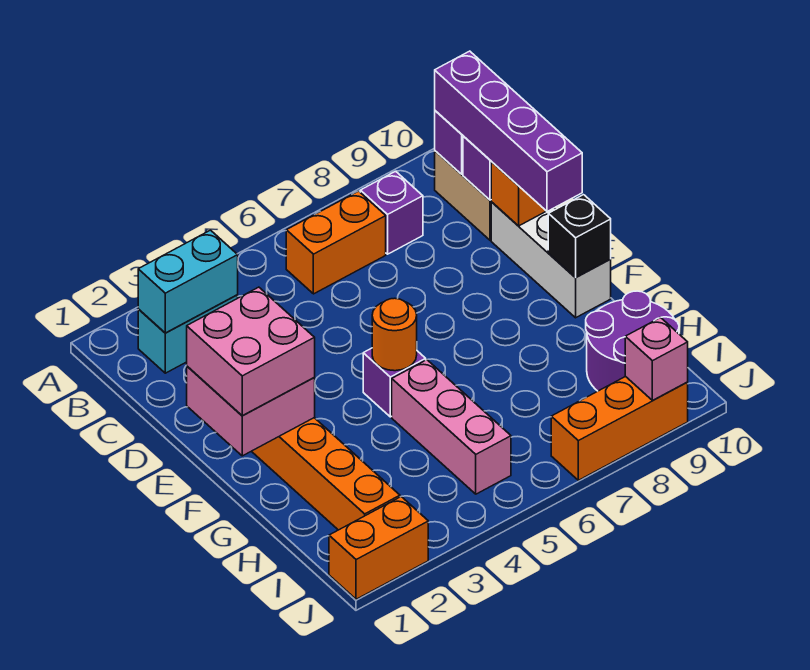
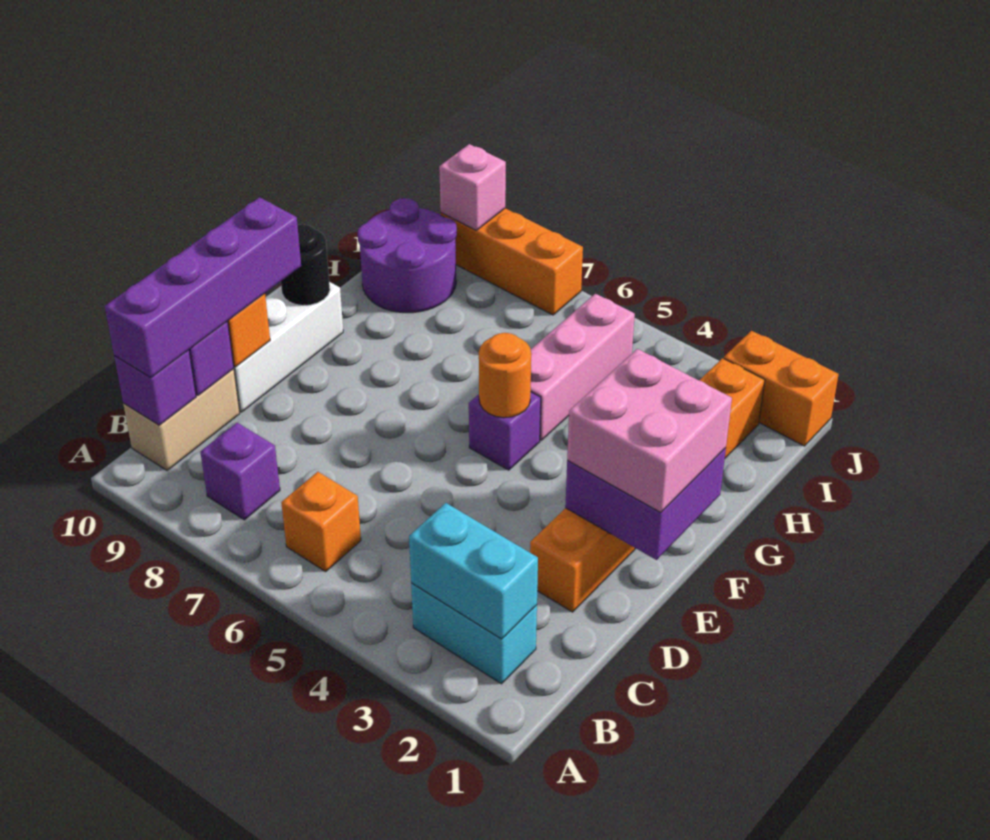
orange 1x2 brick [286,191,386,294] -> orange 1x1 brick [281,472,361,572]
pink 2x2 brick [187,366,315,456] -> purple 2x2 brick [565,448,726,560]
black 1x1 brick [548,195,611,278] -> black 1x1 round brick [281,224,330,306]

